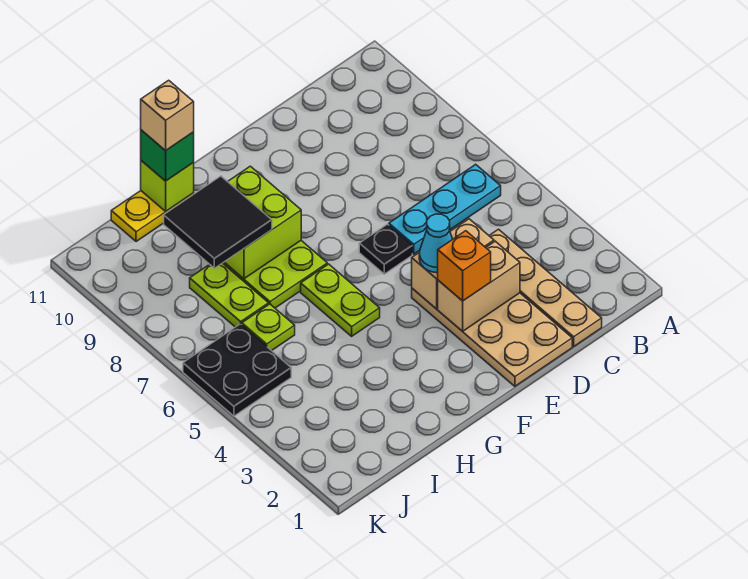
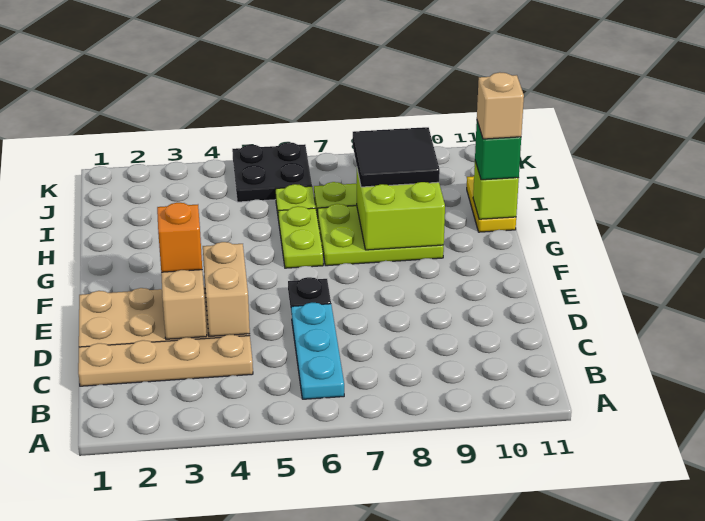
cyan 1x1 cone [419,214,453,273] -> none
lime 1x2 plate [301,264,380,336] -> lime 1x2 plate turned to [278,206,323,268]

